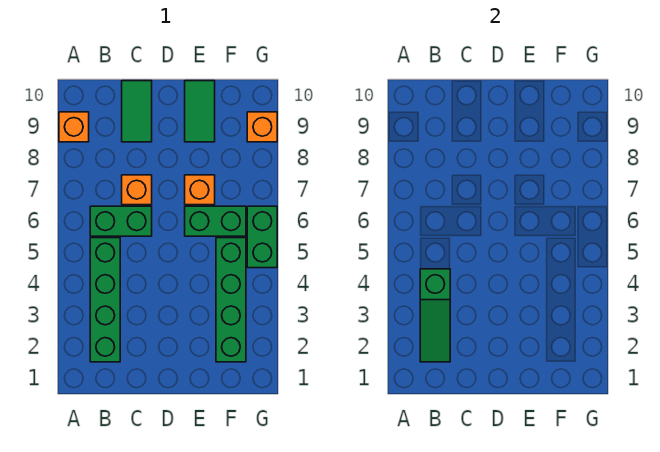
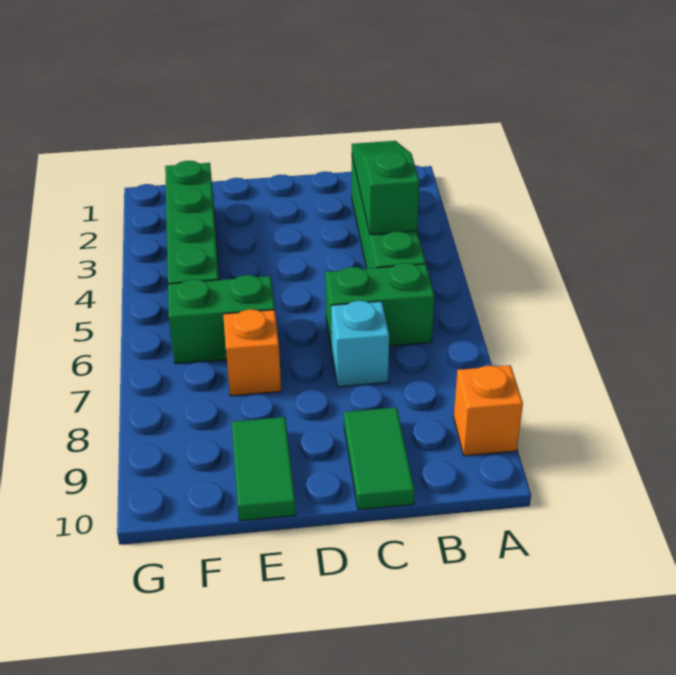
orange 1x1 brick [122,175,152,205] -> cyan 1x1 brick [331,301,389,387]
green 1x2 brick [247,206,277,268] -> none
orange 1x1 brick [247,112,277,142] -> none

